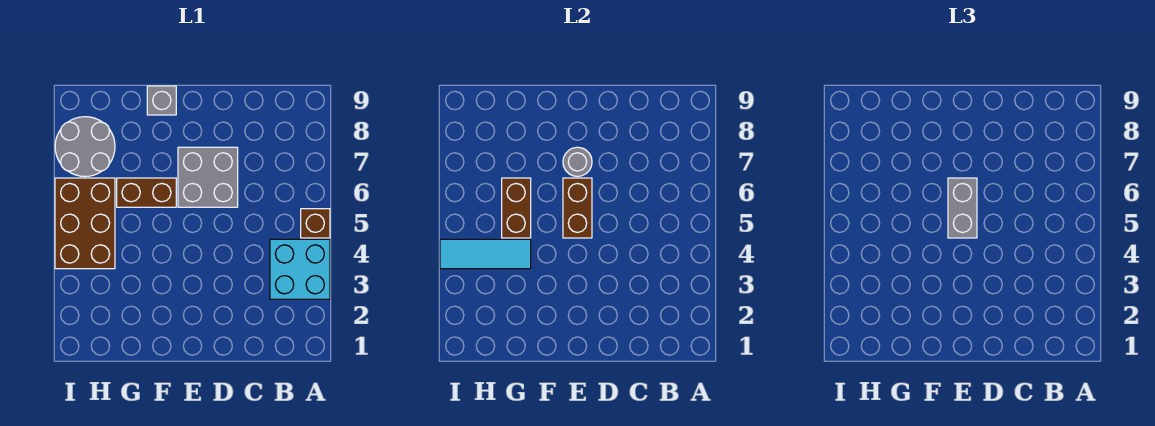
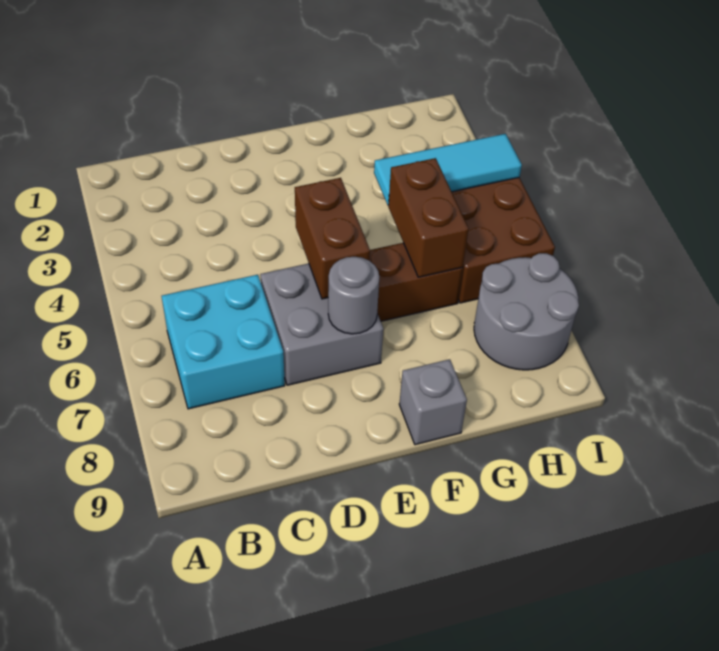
cyan 2x2 brick [270,239,330,299] -> cyan 2x2 brick moved to [162,275,285,409]
brown 1x1 brick [301,209,330,238] -> none
grey 1x2 brick [948,178,977,238] -> none

